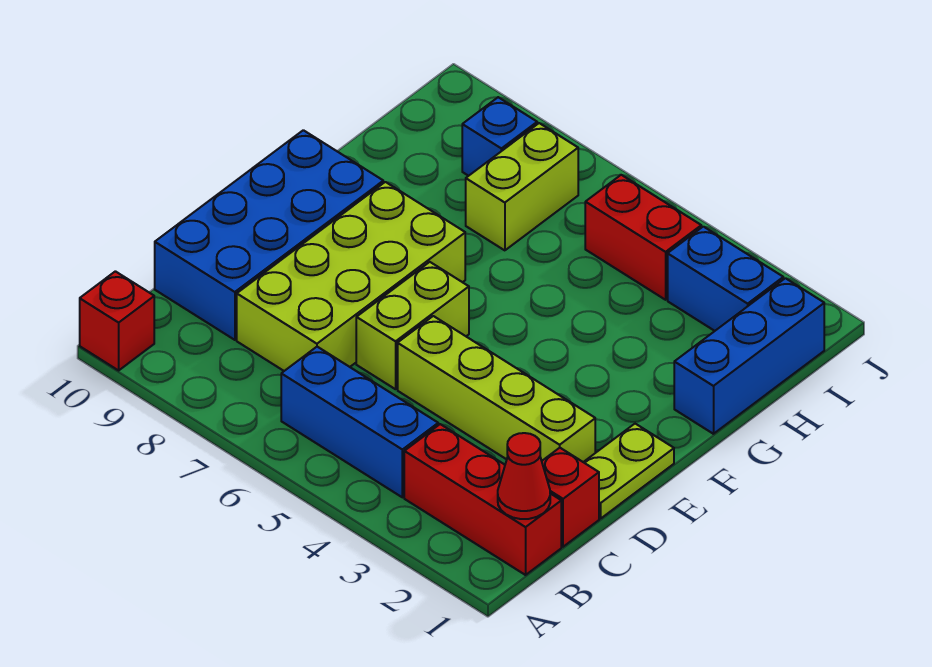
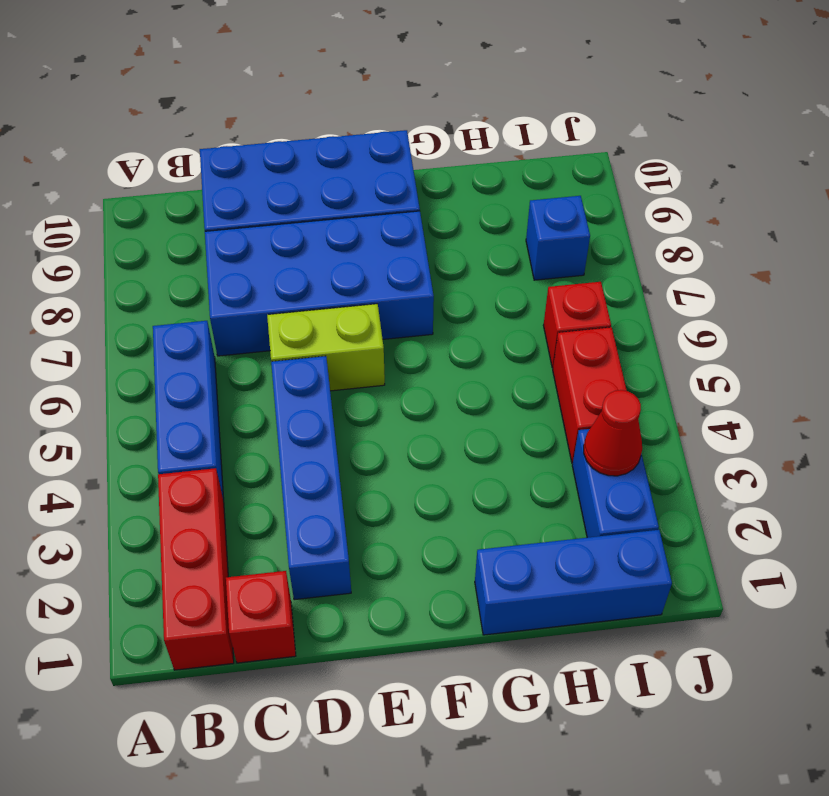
red 1x1 brick [80,271,154,370] -> red 1x1 brick moved to [543,282,611,368]
red 1x1 cone [498,433,550,519] -> red 1x1 cone moved to [584,390,642,476]
lime 2x4 brick [237,182,465,371] -> blue 2x4 brick [205,211,434,356]
lime 1x2 plate [584,424,674,518] -> none
lime 1x4 brick [398,316,595,462] -> blue 1x4 brick [271,356,351,600]
lime 1x2 brick [466,123,578,250] -> none

